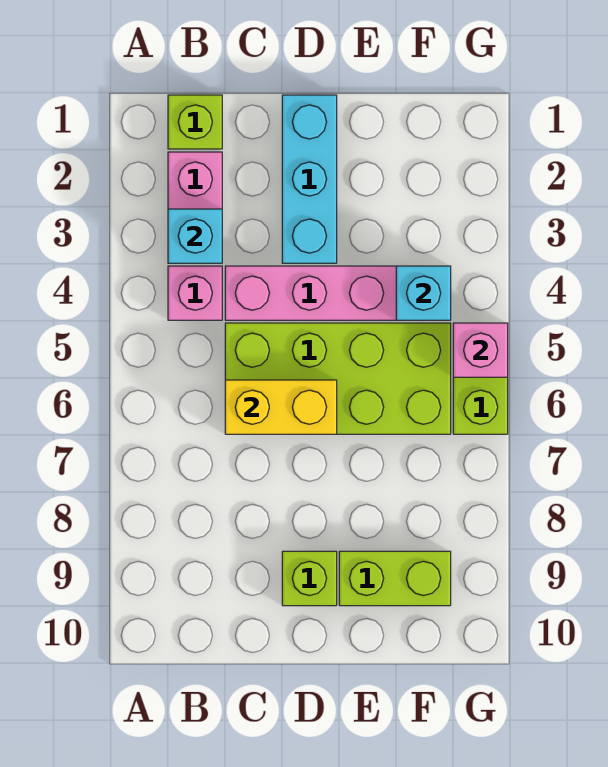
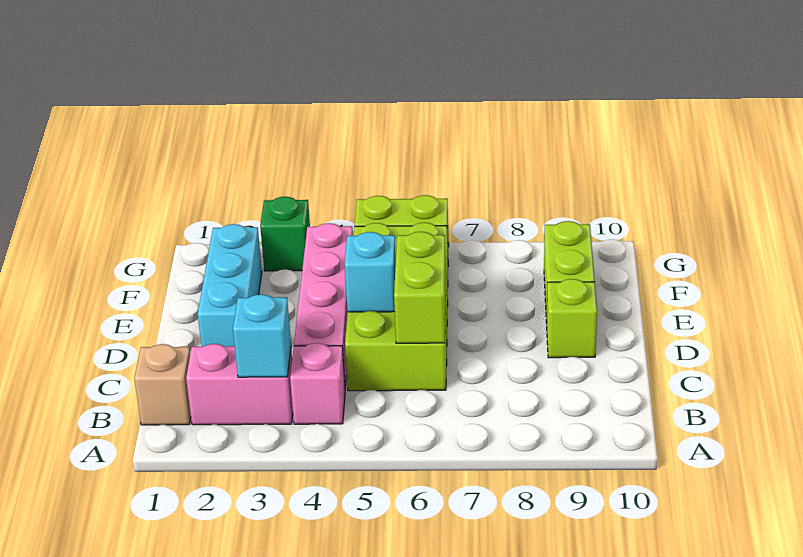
lime 1x1 brick [168,95,222,149] -> tan 1x1 brick [134,344,191,425]
yellow 1x2 brick [225,380,337,434] -> lime 1x2 brick [394,232,446,343]
cyan 1x3 brick [282,95,337,263] -> cyan 1x3 brick turned to [198,224,262,347]
cyan 1x1 brick [396,266,451,320] -> cyan 1x1 brick moved to [345,232,396,312]
none -> green 1x1 brick [260,197,310,271]
pink 1x1 brick [453,323,508,377] -> none

